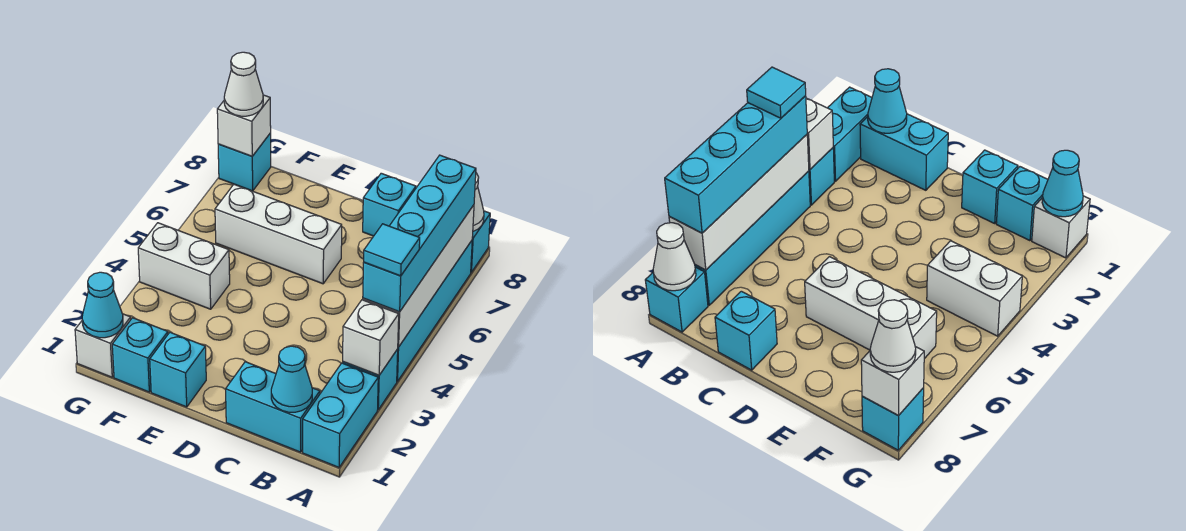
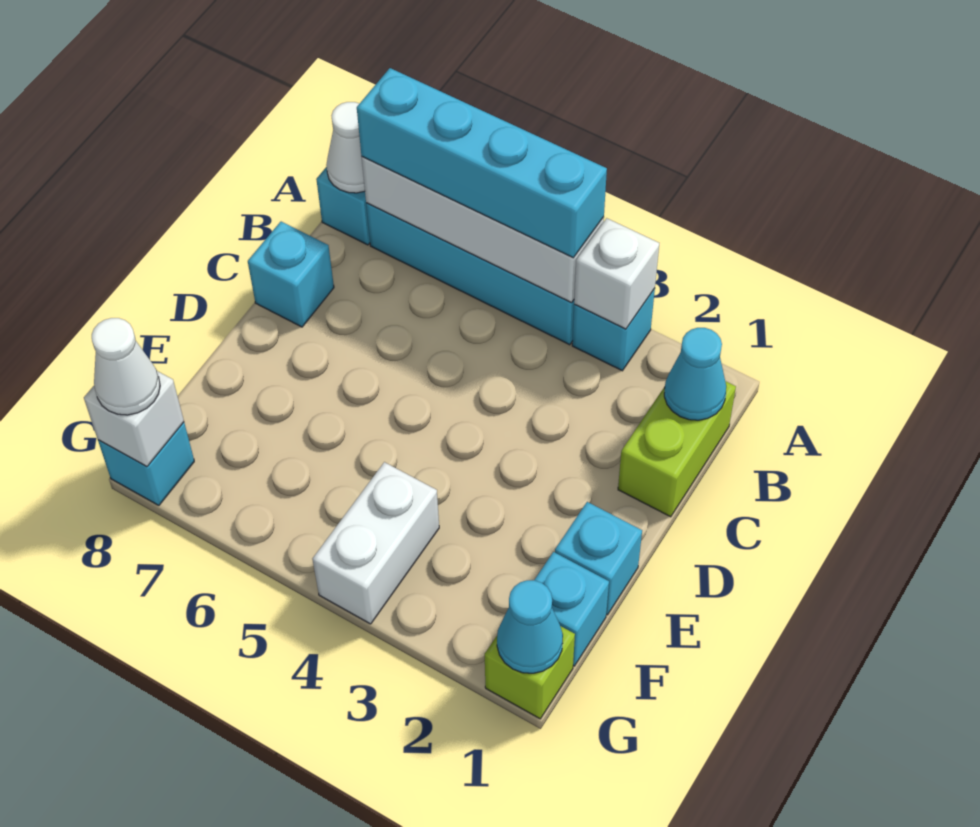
cyan 1x2 brick [303,363,378,467] -> none
cyan 1x1 tile [364,224,420,276] -> none
cyan 1x2 brick [226,362,320,452] -> lime 1x2 brick [618,381,736,517]
white 1x3 brick [215,184,342,284] -> none
white 1x1 brick [75,314,131,377] -> lime 1x1 brick [485,627,575,719]

